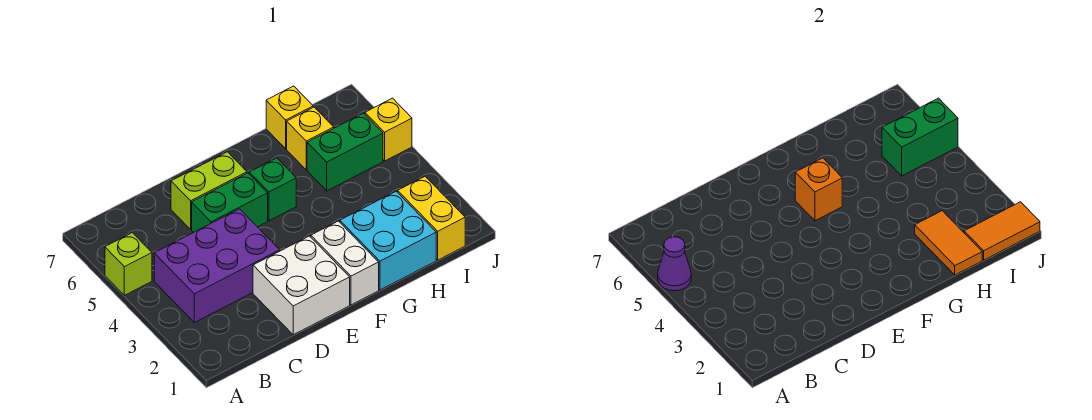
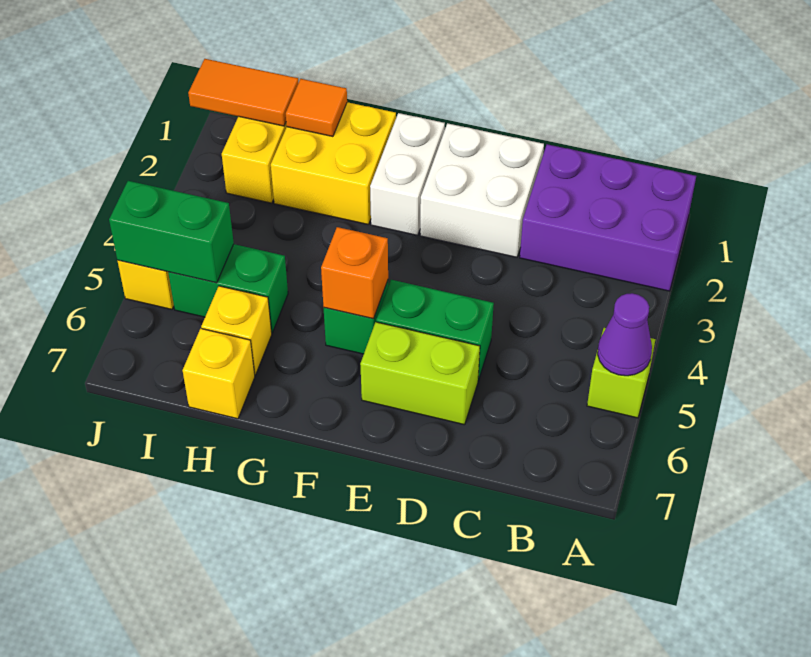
purple 2x3 brick [154,209,280,323] -> purple 2x3 brick moved to [520,144,696,291]
cyan 2x2 brick [340,191,436,290] -> yellow 2x2 brick [271,102,396,225]
orange 1x2 tile [915,211,982,275] -> orange 1x1 tile [286,79,347,137]

